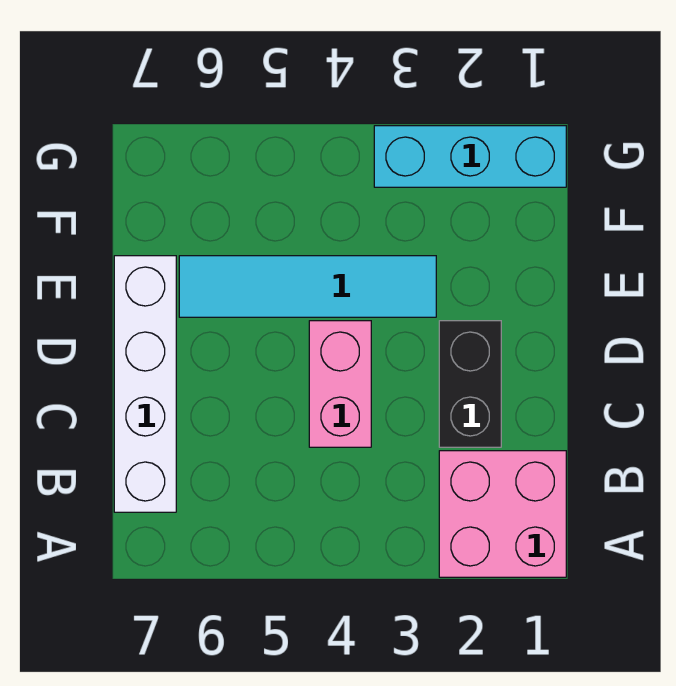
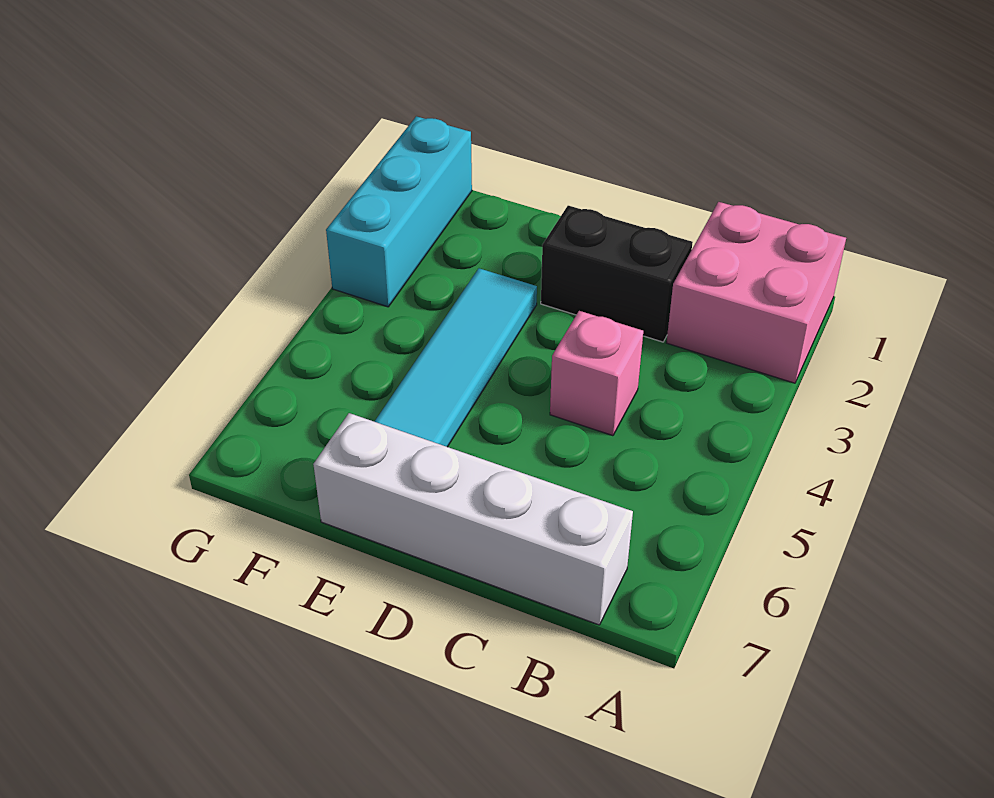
pink 1x2 brick [309,321,371,447] -> pink 1x1 brick [550,311,643,436]

